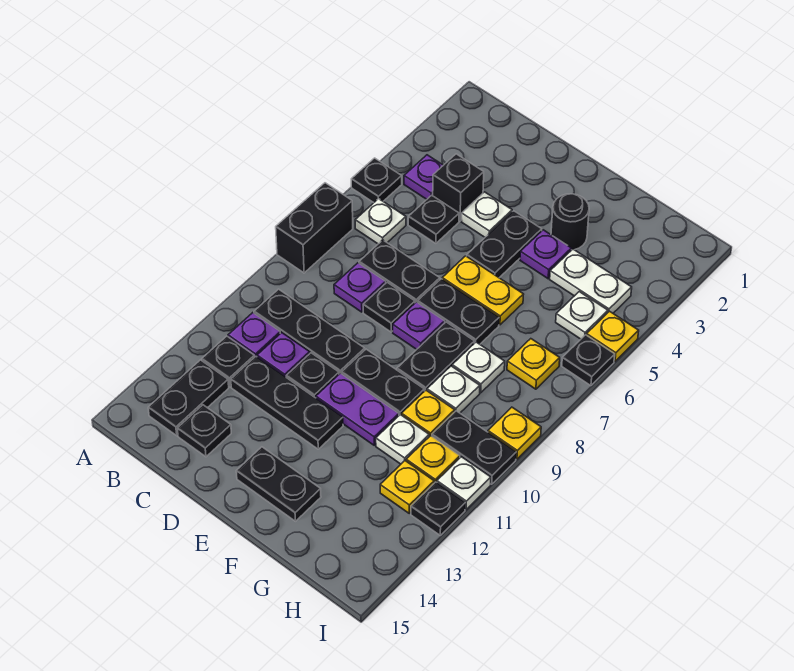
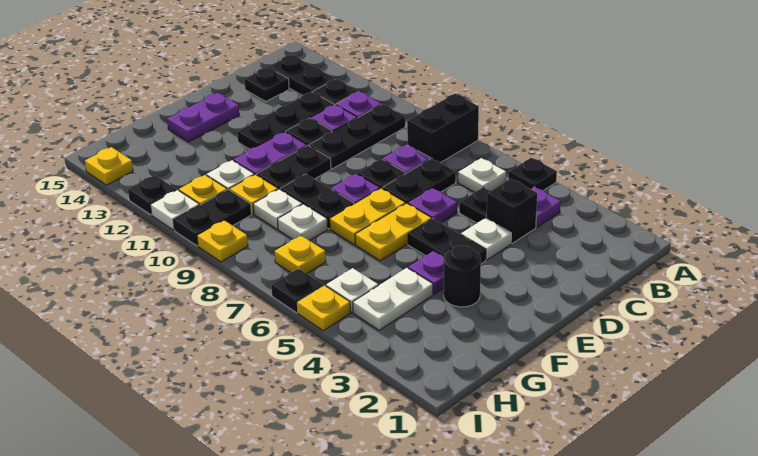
black 1x2 brick [276,183,353,273] -> black 1x2 brick turned to [407,94,479,163]
none -> purple 1x1 plate [408,188,457,223]
black 1x2 plate [418,279,499,344] -> yellow 1x2 plate [330,188,405,245]
black 1x2 plate [236,447,321,521] -> purple 1x2 plate [167,93,239,142]
yellow 1x1 plate [380,461,434,513] -> yellow 1x1 plate moved to [85,147,133,185]

